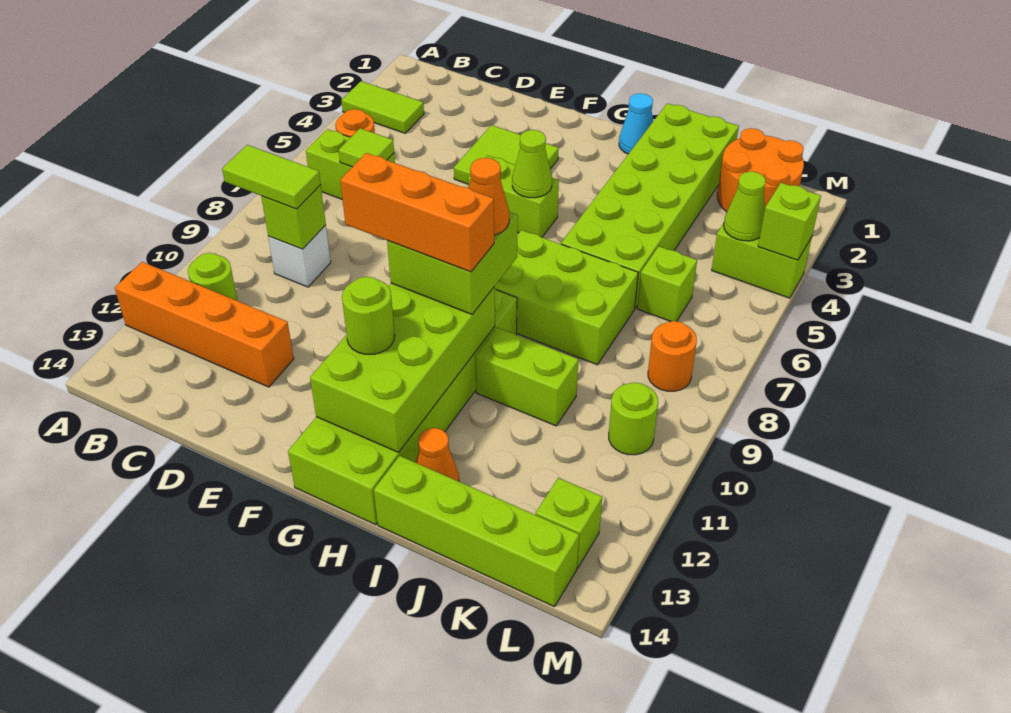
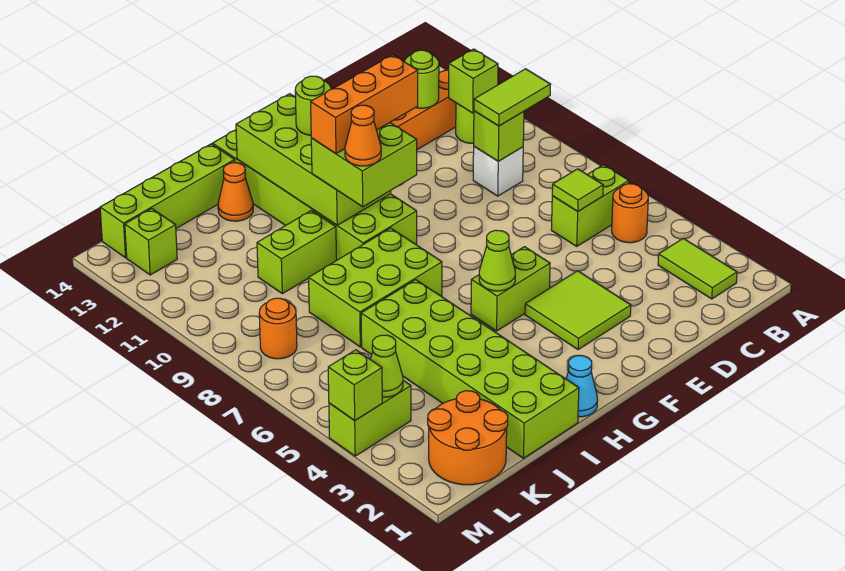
lime 1x2 tile [341,81,424,133] -> lime 1x2 tile turned to [658,238,737,299]
lime 1x1 brick [637,246,697,322] -> lime 1x1 brick moved to [449,49,498,113]
lime 1x1 round brick [609,382,658,455] -> lime 1x1 round brick moved to [404,50,439,108]

